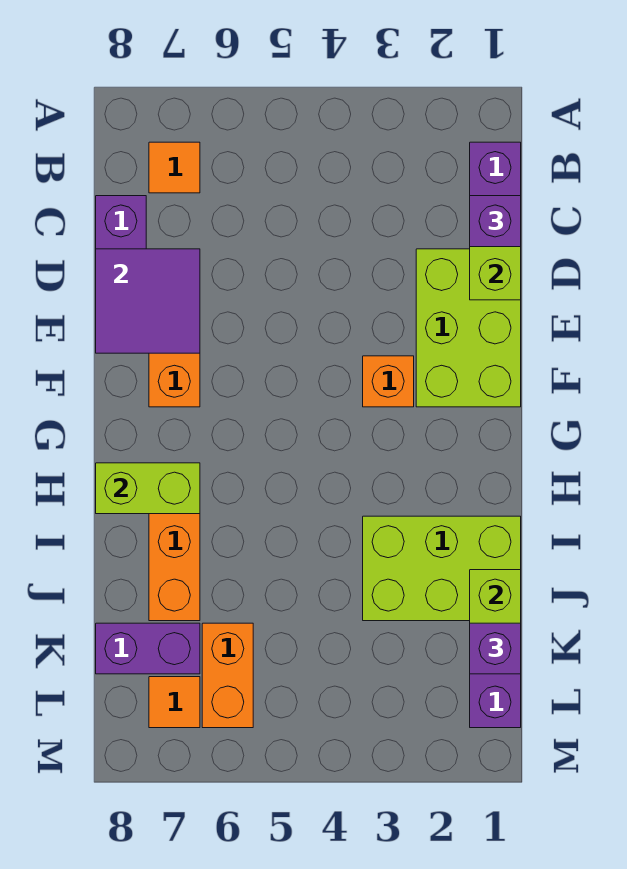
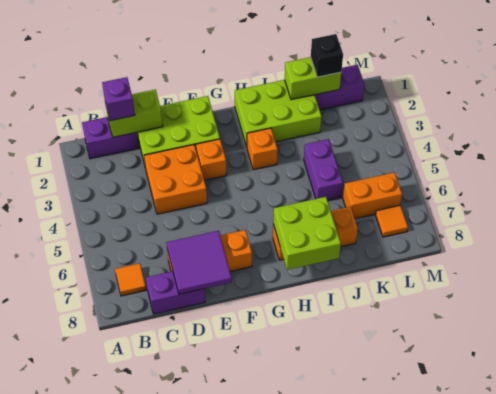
none -> orange 2x2 brick [144,145,207,214]
none -> orange 1x1 brick [247,128,278,170]
lime 1x2 brick [96,463,200,514] -> lime 2x2 brick [273,197,341,270]
lime 2x3 brick [363,516,521,621] -> lime 2x3 brick turned to [235,80,322,147]
purple 1x1 brick [470,623,521,674] -> black 1x1 brick [311,34,343,77]
purple 1x2 brick [96,623,200,674] -> purple 1x2 brick moved to [304,139,343,201]

